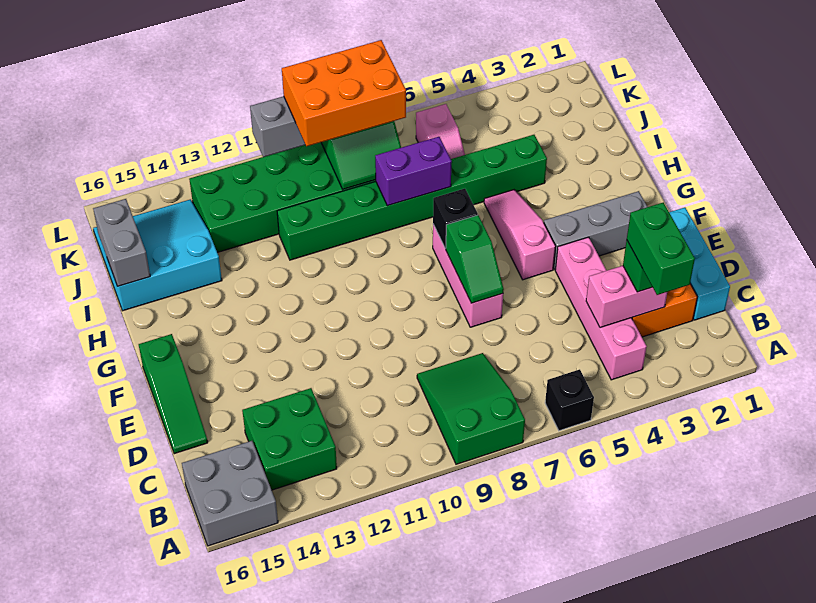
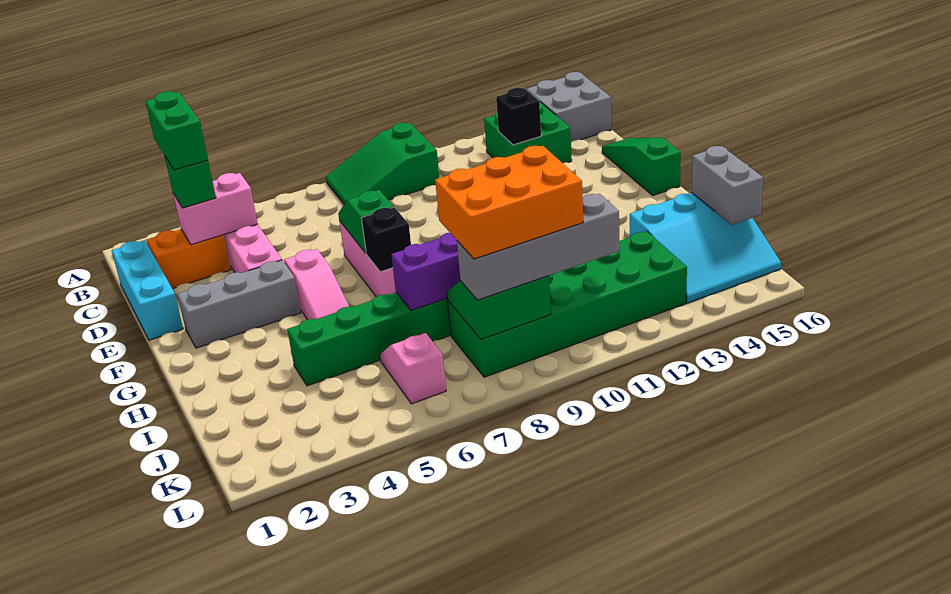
black 1x1 brick [545,369,594,431] -> black 1x1 brick moved to [496,88,541,145]
green 2x3 slope [417,353,525,464] -> green 2x3 slope turned to [326,123,439,204]

